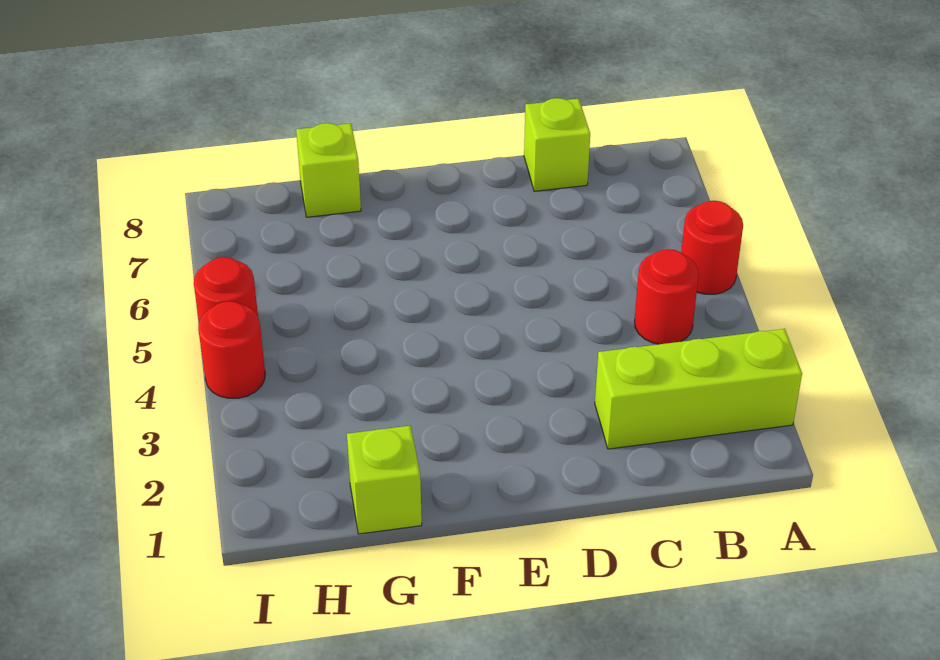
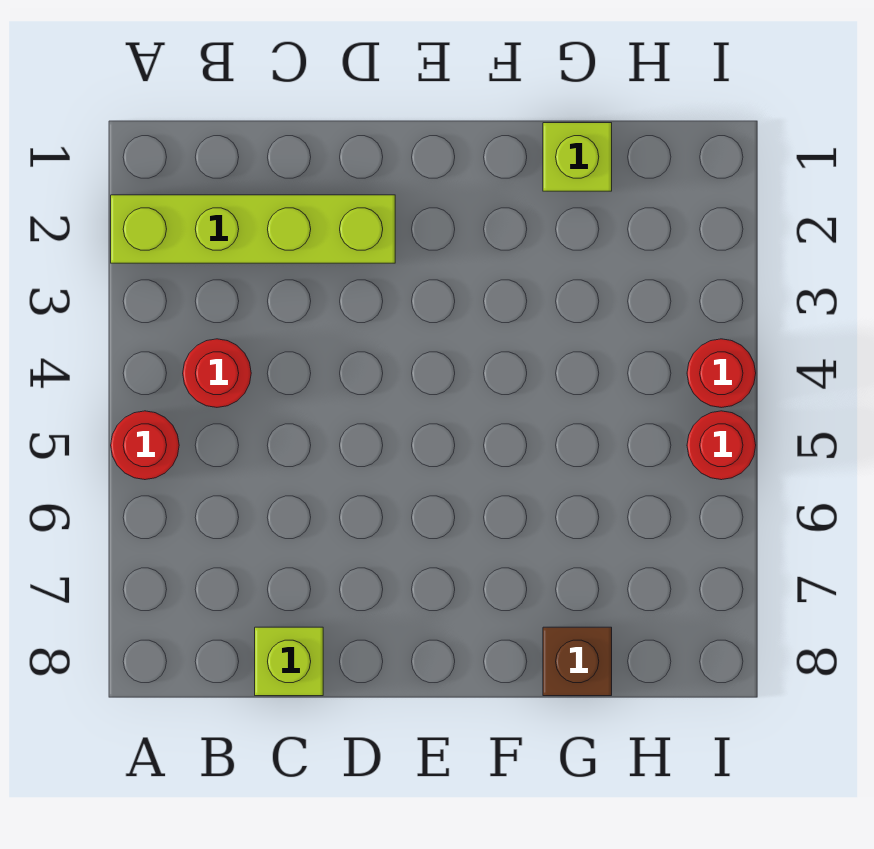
lime 1x3 brick [595,329,802,449] -> lime 1x4 brick [111,195,395,263]
lime 1x1 brick [296,123,361,217] -> brown 1x1 brick [543,627,612,696]

